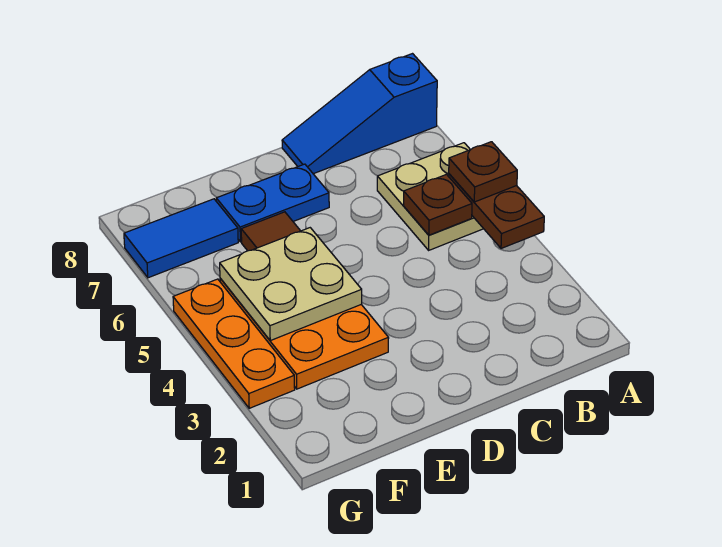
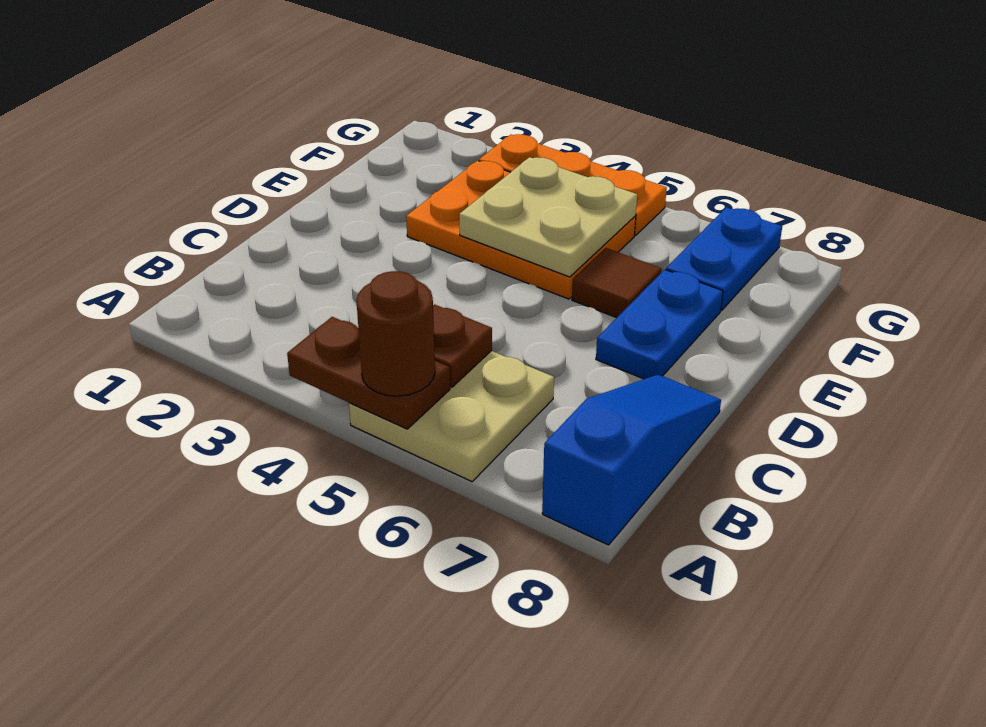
brown 1x1 plate [449,142,517,202] -> brown 1x1 round brick [356,271,435,396]
blue 1x2 tile [124,199,238,278] -> blue 1x2 plate [666,207,782,310]

